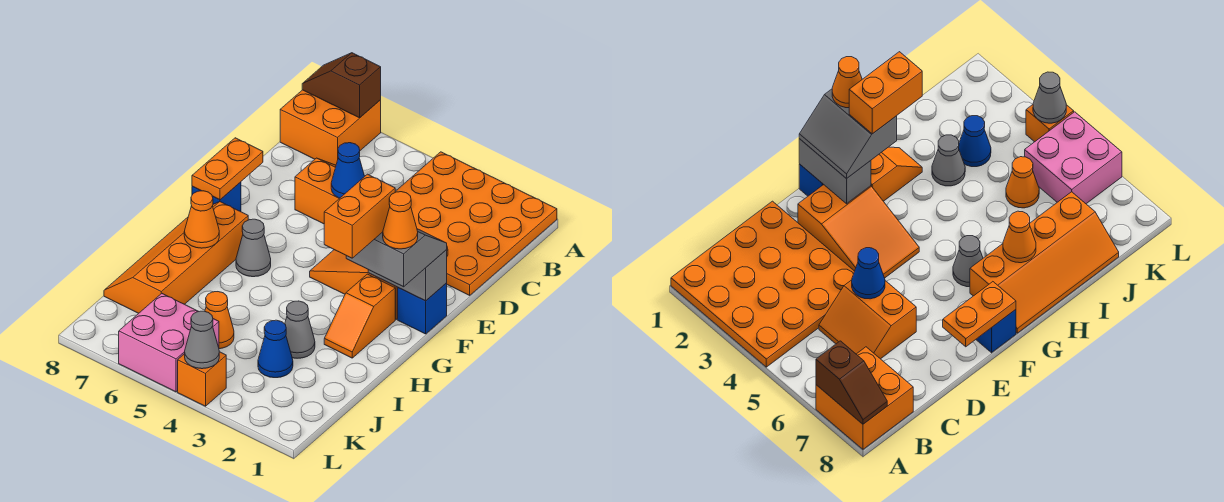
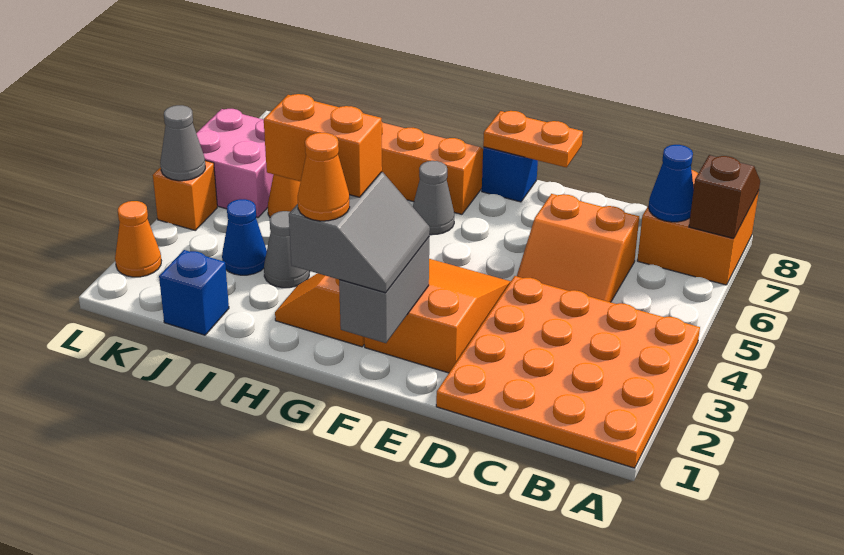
orange 2x2 slope [295,158,340,224] -> orange 2x2 slope turned to [517,194,639,302]
blue 1x1 cone [331,143,365,198] -> blue 1x1 cone moved to [649,145,694,222]
blue 1x1 brick [398,283,447,334] -> blue 1x1 brick moved to [159,250,229,335]
orange 1x1 cone [184,191,219,248] -> orange 1x1 cone moved to [115,201,161,277]

